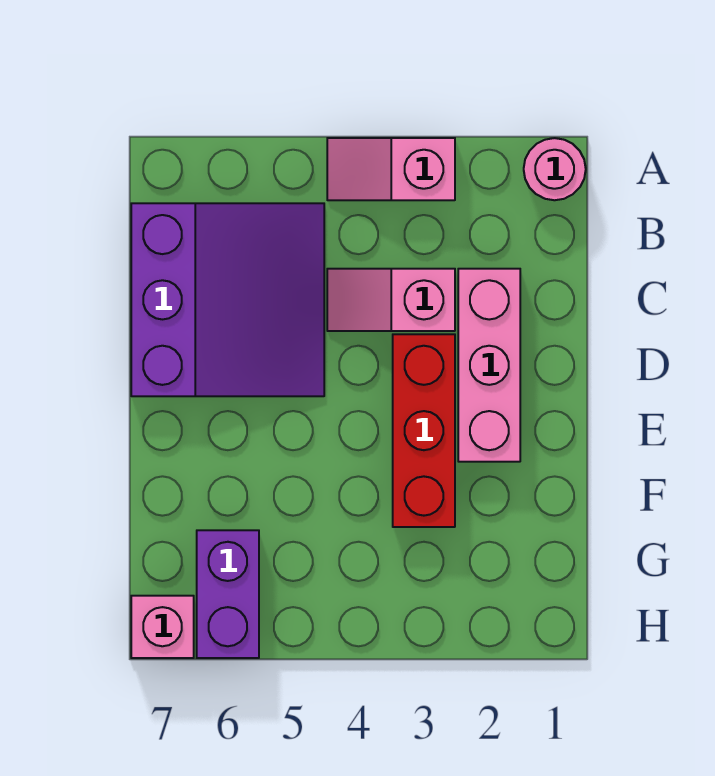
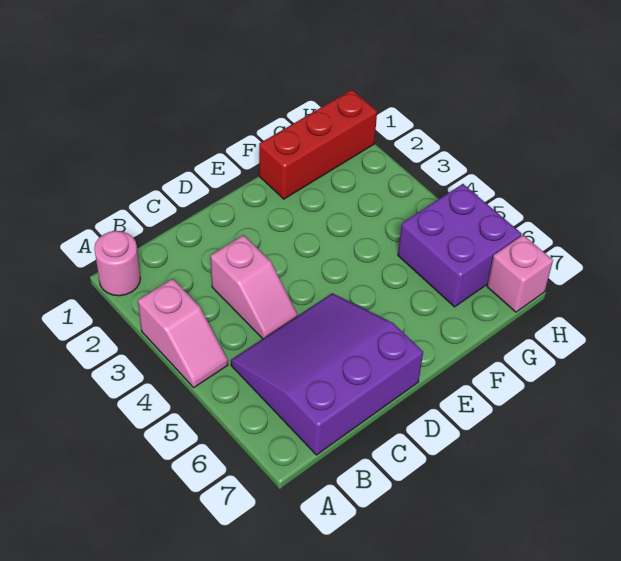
pink 1x3 brick [458,269,520,462] -> none
red 1x3 brick [393,334,455,527] -> red 1x3 brick moved to [259,90,377,199]
purple 1x2 brick [197,530,259,658] -> purple 2x2 brick [398,184,522,307]

